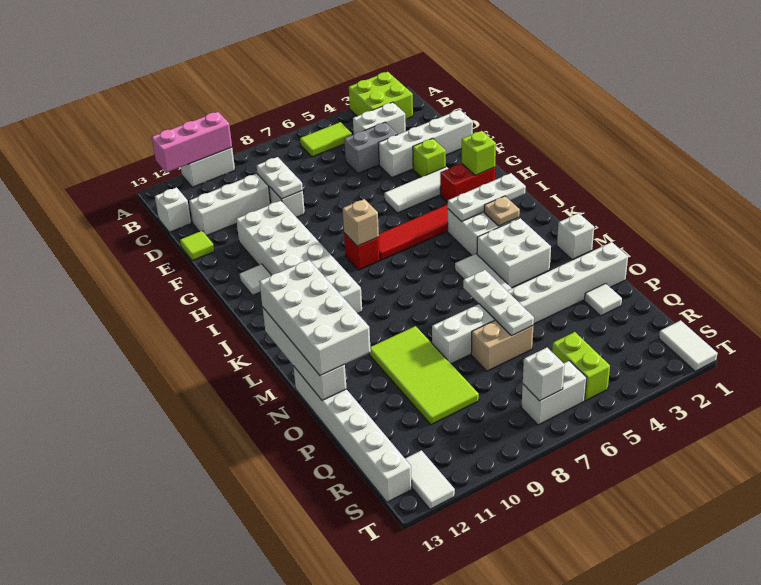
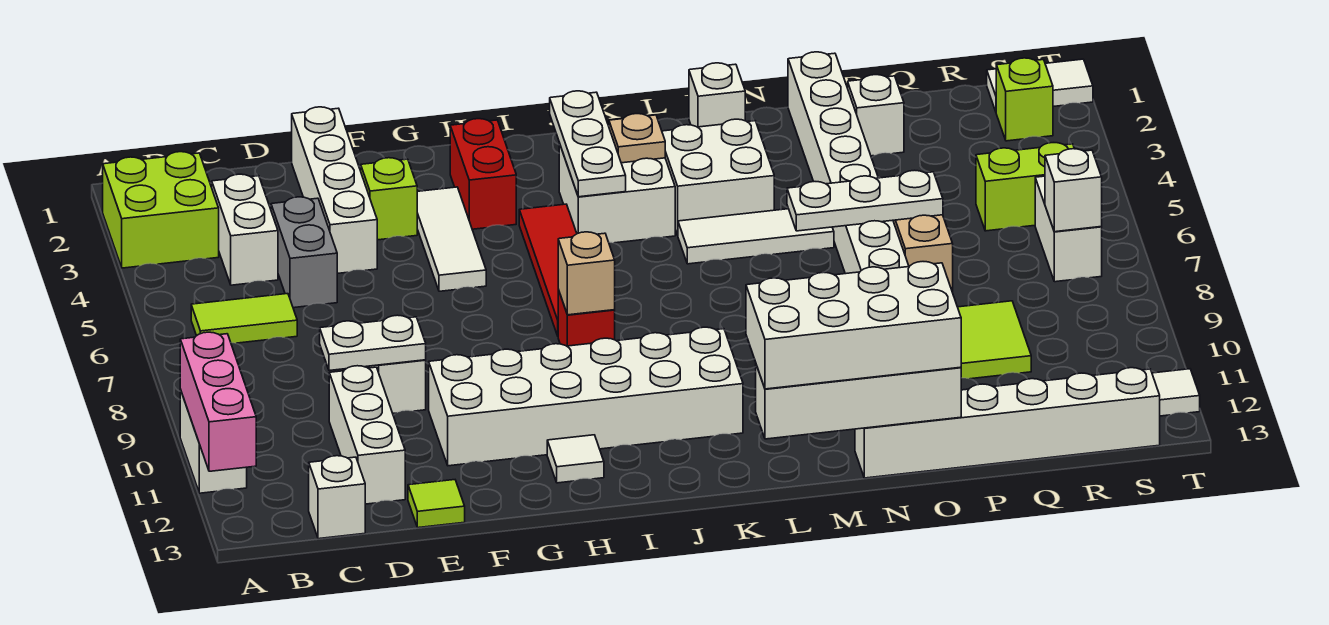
lime 1x2 tile [300,122,352,157] -> lime 1x2 tile turned to [191,294,297,343]
lime 1x1 brick [462,131,496,175] -> lime 1x1 brick moved to [996,58,1053,141]
white 1x1 tile [584,284,622,316] -> white 1x1 brick [848,75,904,156]

